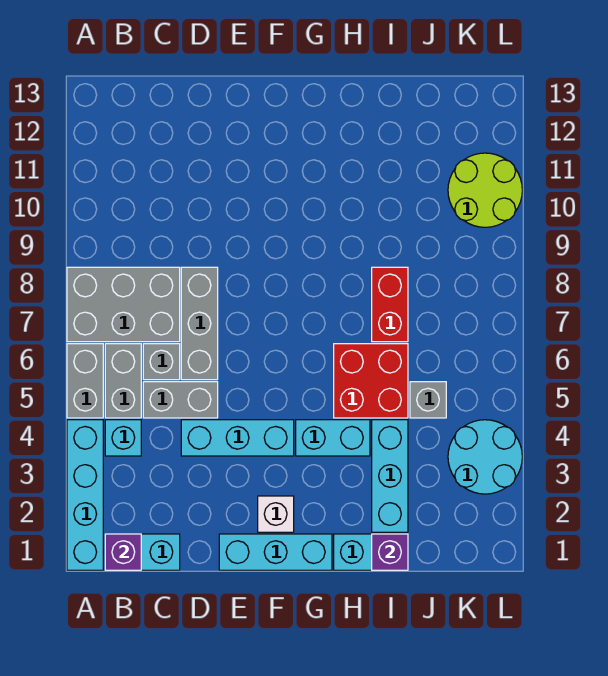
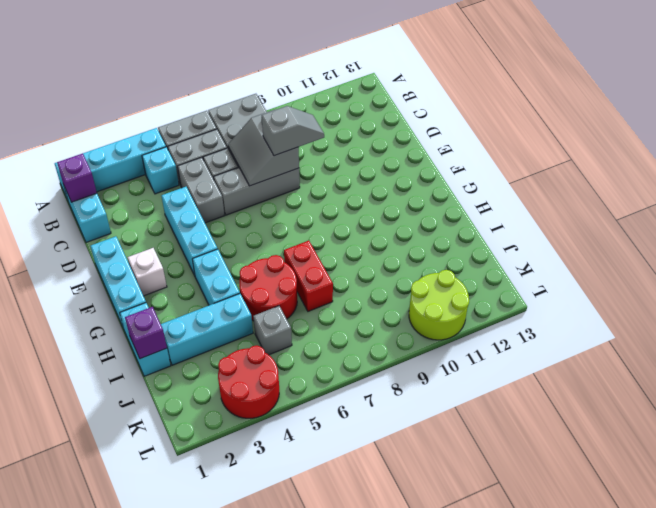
none -> grey 2x2 slope [228,109,299,186]
none -> grey 1x2 slope [262,106,324,156]
red 2x2 brick [334,344,408,418] -> red 2x2 round brick [239,255,297,321]
red 1x2 brick [372,267,408,342] -> red 1x2 brick turned to [284,240,333,311]
cyan 2x2 round brick [448,420,522,494] -> red 2x2 round brick [218,346,279,418]

